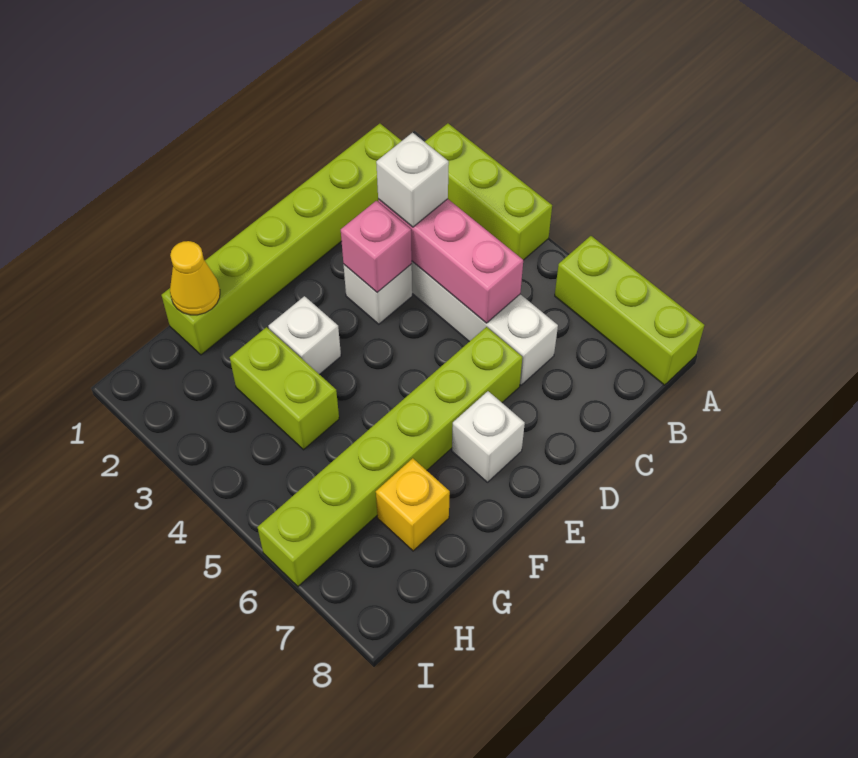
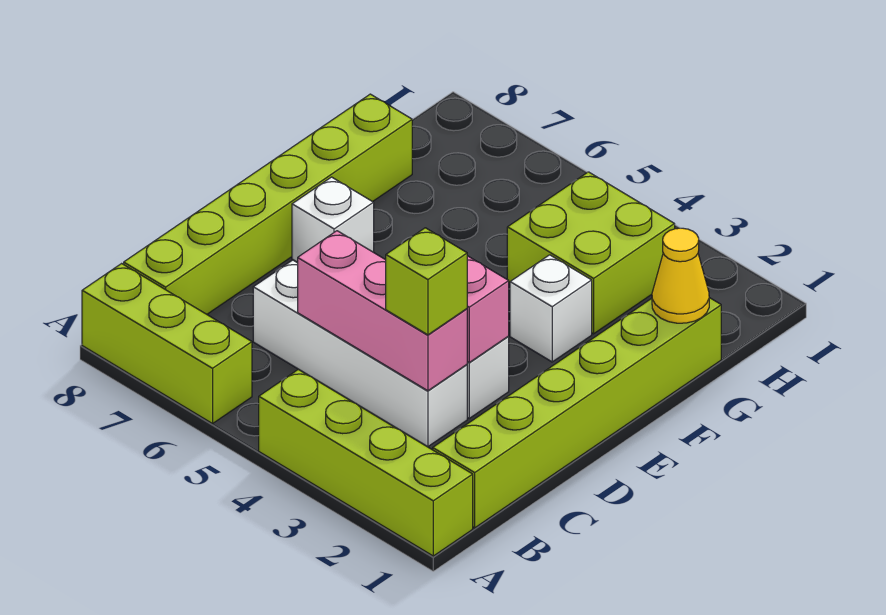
lime 1x3 brick [425,123,552,260] -> lime 1x4 brick [259,369,473,556]
white 1x1 brick [376,132,449,227] -> lime 1x1 brick [386,228,467,335]
lime 1x6 brick [257,327,522,586] -> lime 1x6 brick moved to [124,94,412,314]
lime 1x2 brick [230,327,339,450] -> lime 2x2 brick [507,172,675,334]
yellow 1x1 brick [376,458,450,551] -> none

